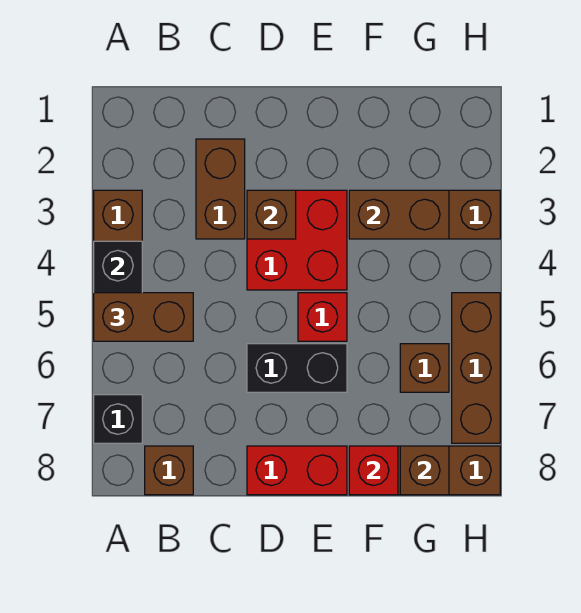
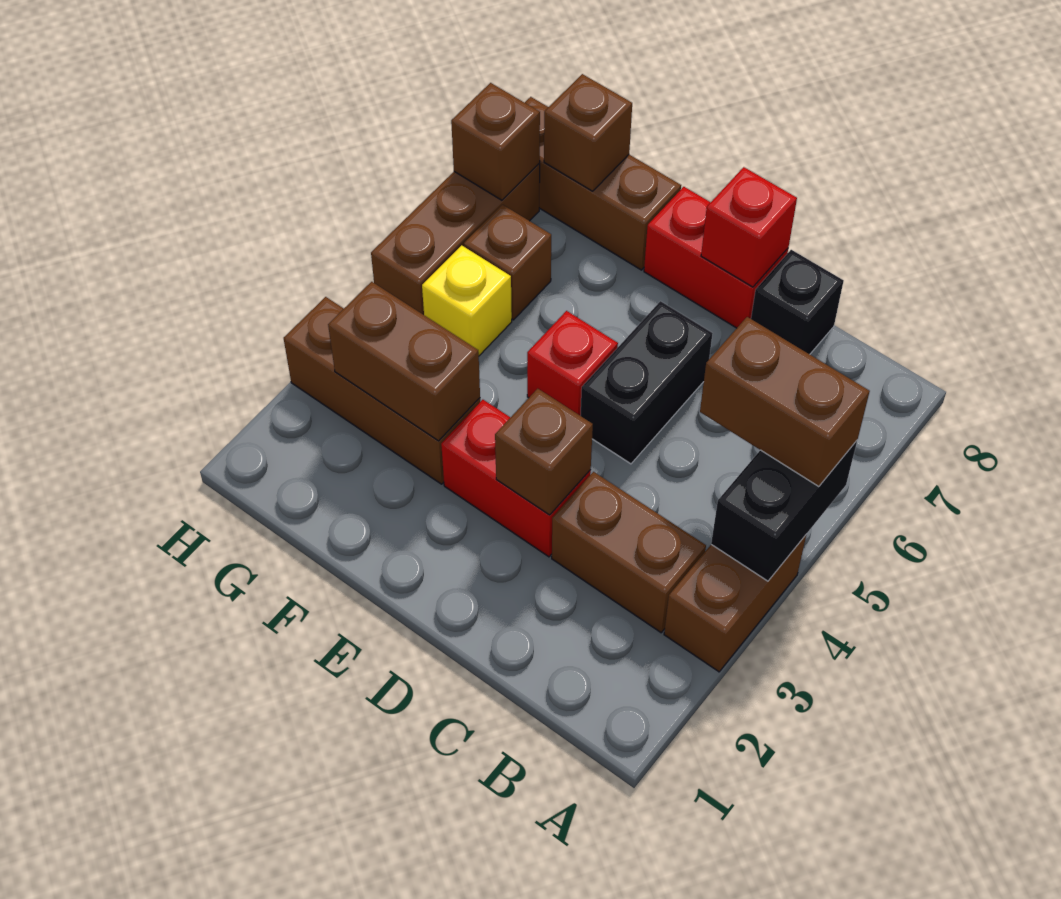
black 1x1 brick [94,395,142,443] -> black 1x1 brick moved to [751,250,844,354]
brown 1x1 brick [145,446,193,495] -> brown 1x1 brick moved to [451,83,540,200]
brown 1x2 brick [196,139,245,239] -> brown 1x2 brick turned to [552,472,706,633]
red 2x2 brick [247,190,347,290] -> red 1x2 brick [441,400,591,557]
black 1x2 brick [247,344,347,392] -> black 1x2 brick turned to [581,301,713,464]
red 1x1 brick [349,446,398,495] -> red 1x1 brick moved to [701,167,797,287]
none -> yellow 1x1 brick [422,245,512,356]

